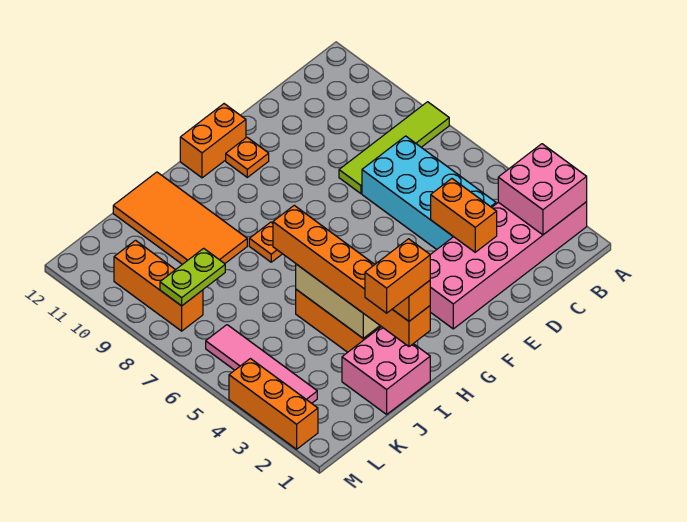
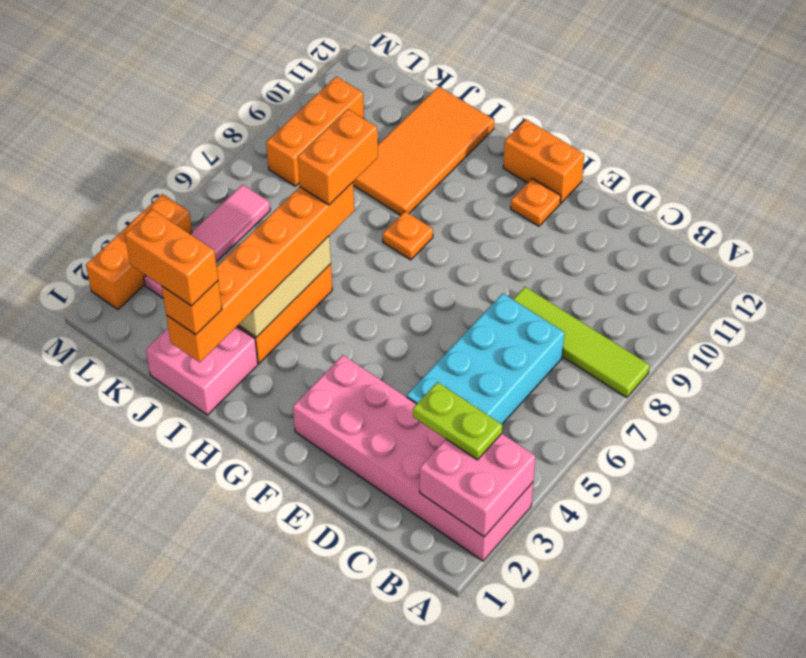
orange 1x2 brick [431,179,497,252] -> orange 1x2 brick moved to [298,109,378,205]
lime 1x2 plate [160,248,225,306] -> lime 1x2 plate moved to [413,382,502,460]

